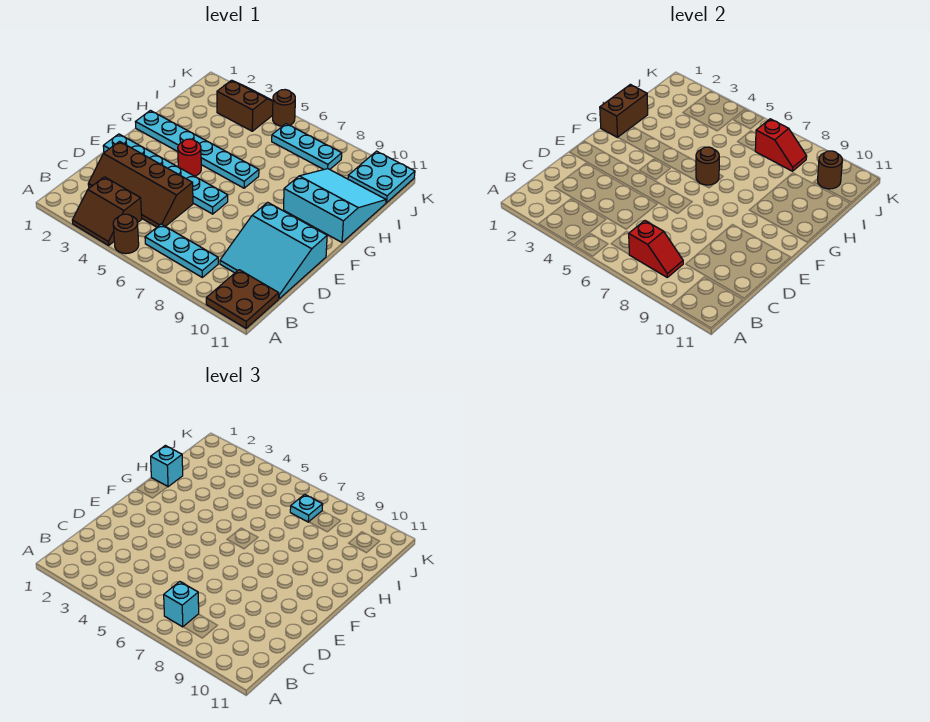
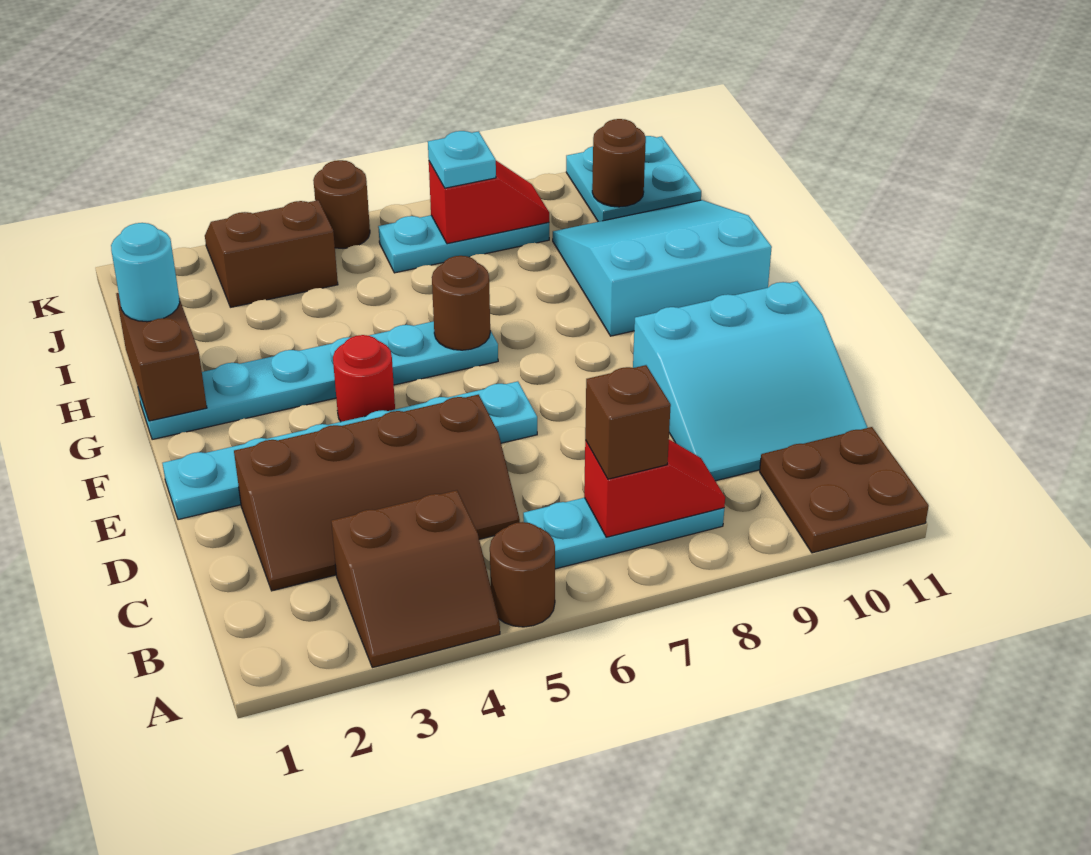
cyan 1x1 brick [164,582,199,627] -> brown 1x1 brick [585,365,671,479]
cyan 1x1 brick [151,445,183,487] -> cyan 1x1 round brick [111,223,180,322]

